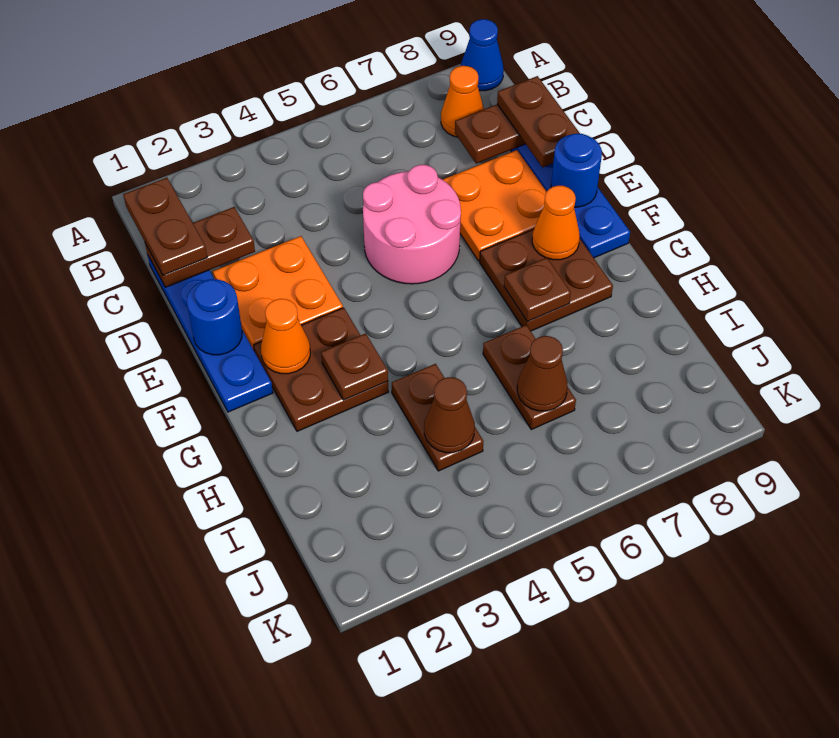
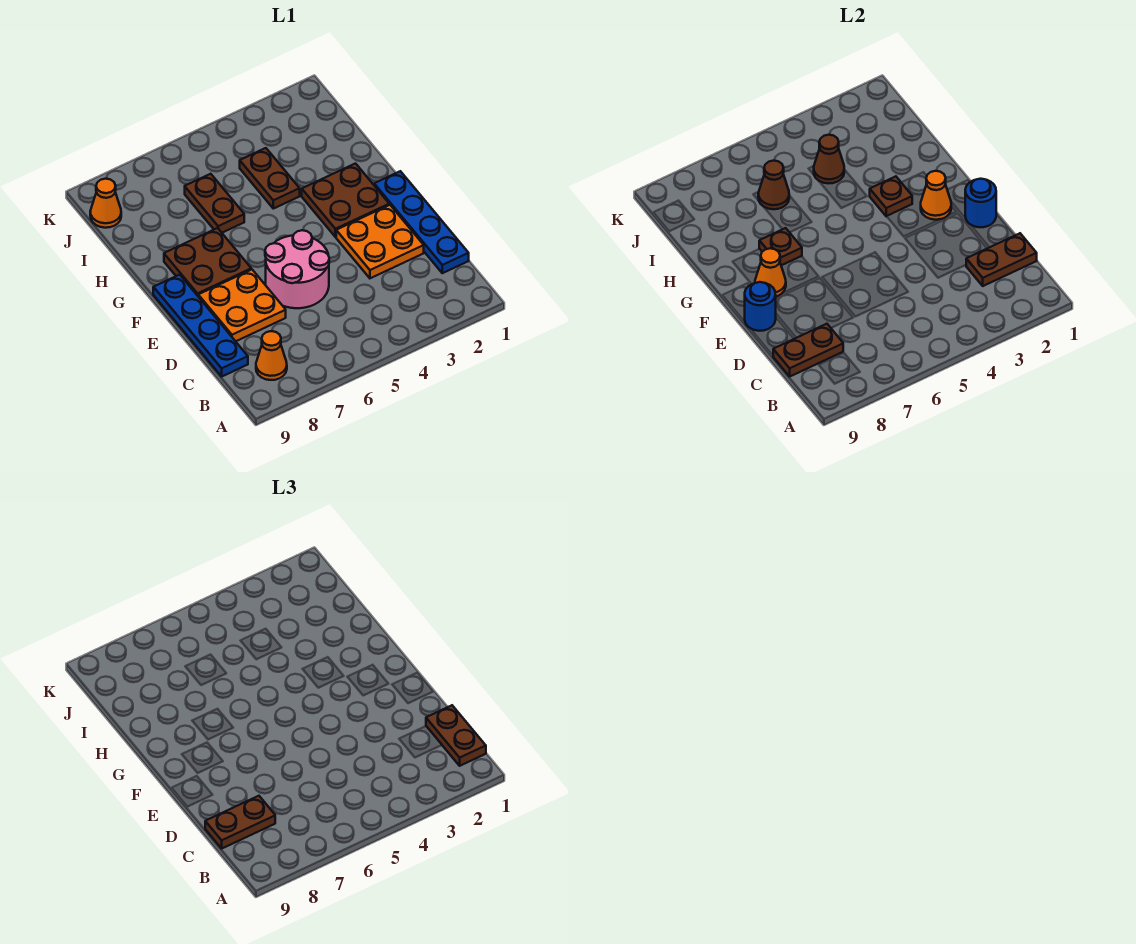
blue 1x1 cone [461,19,504,91] -> none
brown 1x2 plate [497,76,580,167] -> brown 1x2 plate turned to [205,796,275,848]
none -> orange 1x1 cone [90,179,121,228]

